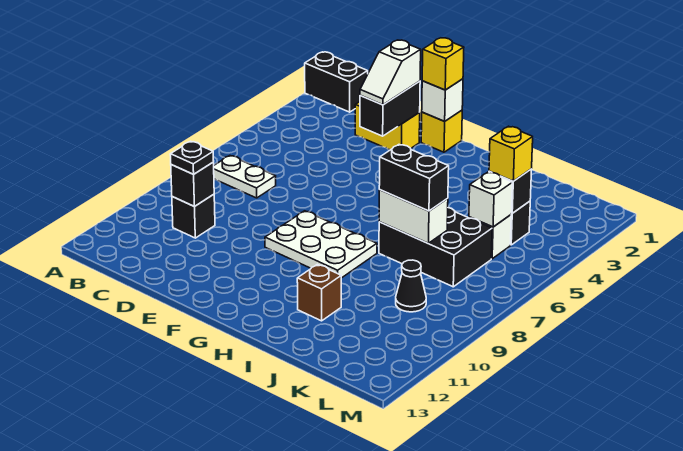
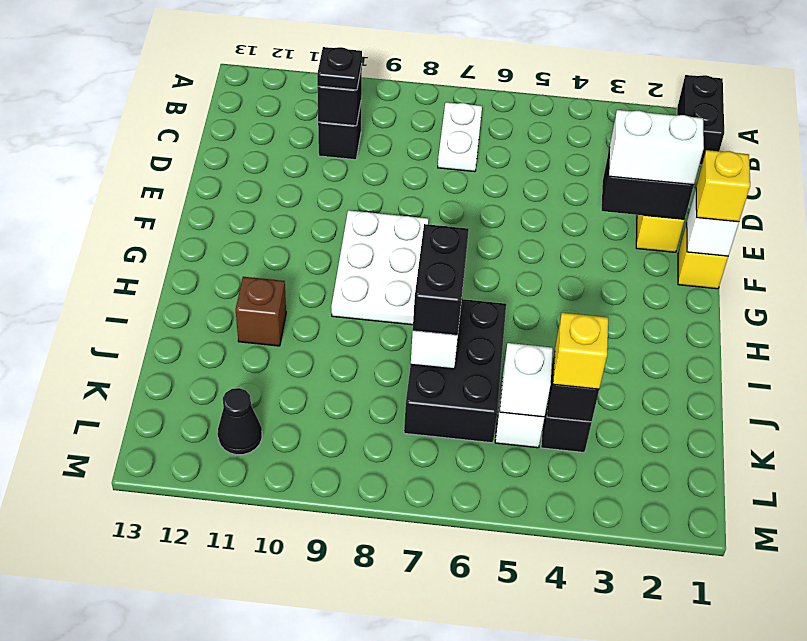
white 1x2 slope [360,40,421,105] -> white 1x2 brick [609,110,704,185]
black 1x1 cone [396,260,426,312] -> black 1x1 cone moved to [218,388,262,455]

